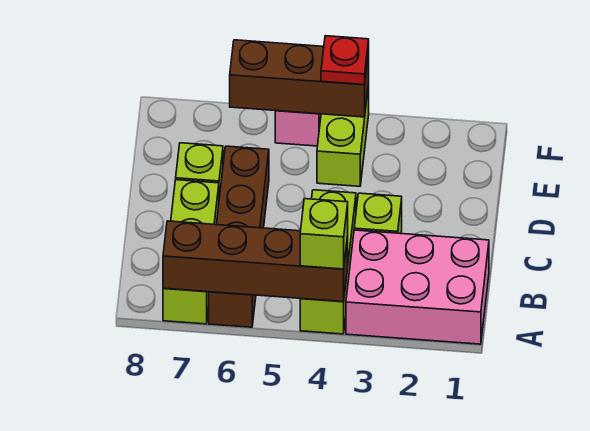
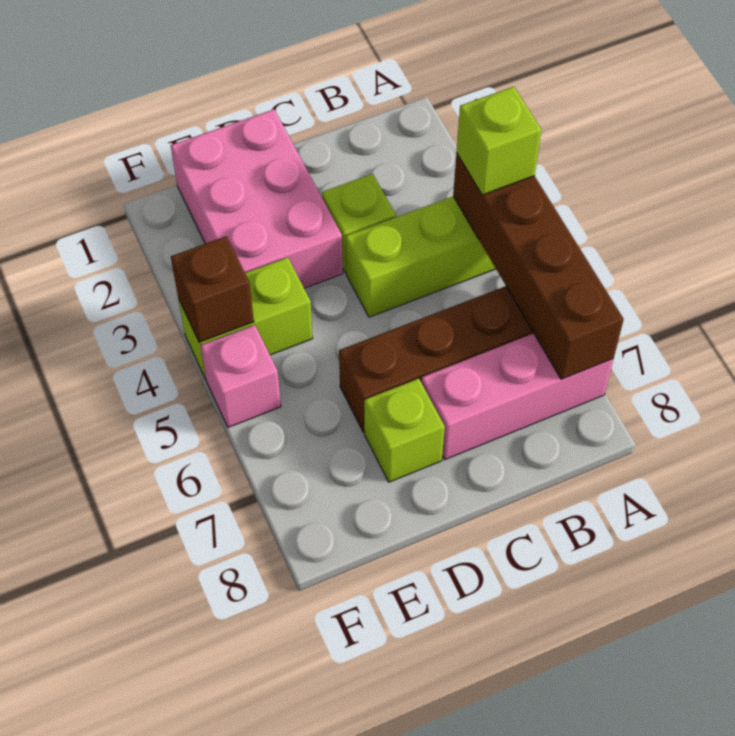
pink 2x3 brick [346,230,489,344] -> pink 2x3 brick moved to [171,109,343,288]
lime 1x3 brick [163,180,219,324] -> pink 1x3 brick [421,333,613,460]
brown 1x3 brick [230,40,369,117] -> brown 1x1 brick [171,236,254,343]
red 1x1 plate [321,36,369,85] -> none

